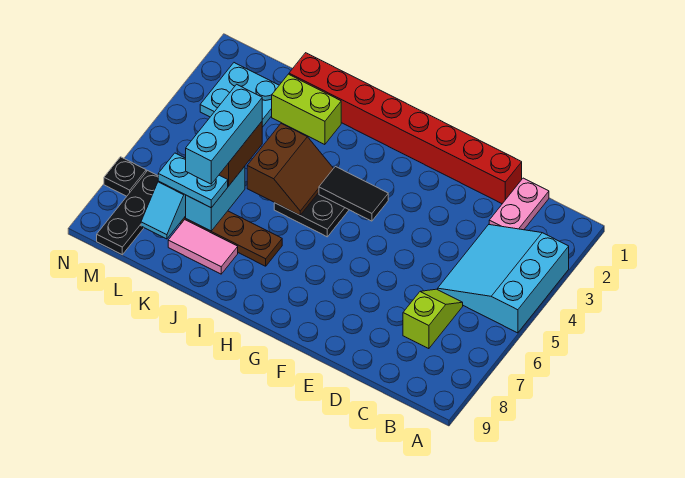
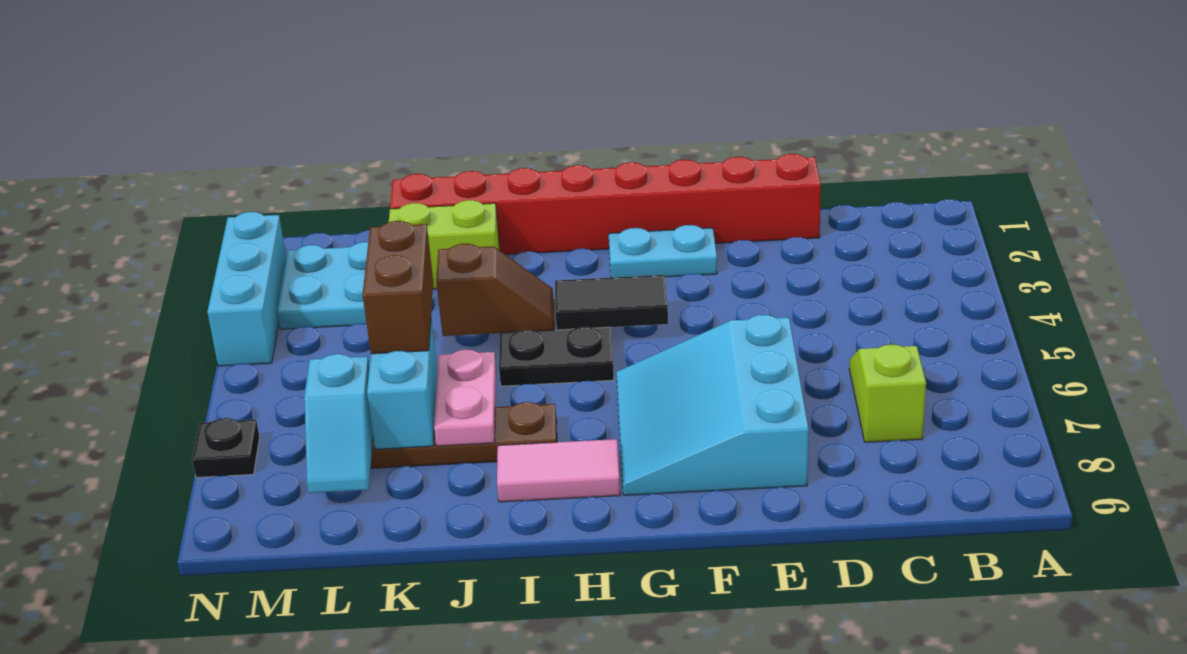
cyan 3x3 slope [438,225,569,333] -> cyan 3x3 slope moved to [616,315,809,495]
pink 1x2 plate [489,178,549,230] -> pink 1x2 plate moved to [434,350,496,446]
brown 2x2 slope [247,124,334,215] -> brown 1x2 slope [436,244,554,336]
pink 1x2 tile [168,220,238,274] -> pink 1x2 tile moved to [497,439,620,502]
cyan 1x3 brick [186,84,262,184] -> cyan 1x3 brick moved to [207,212,286,366]
cyan 1x2 plate [158,153,228,208] -> cyan 1x2 plate moved to [609,225,717,278]
black 1x3 plate [97,171,158,255] -> none

